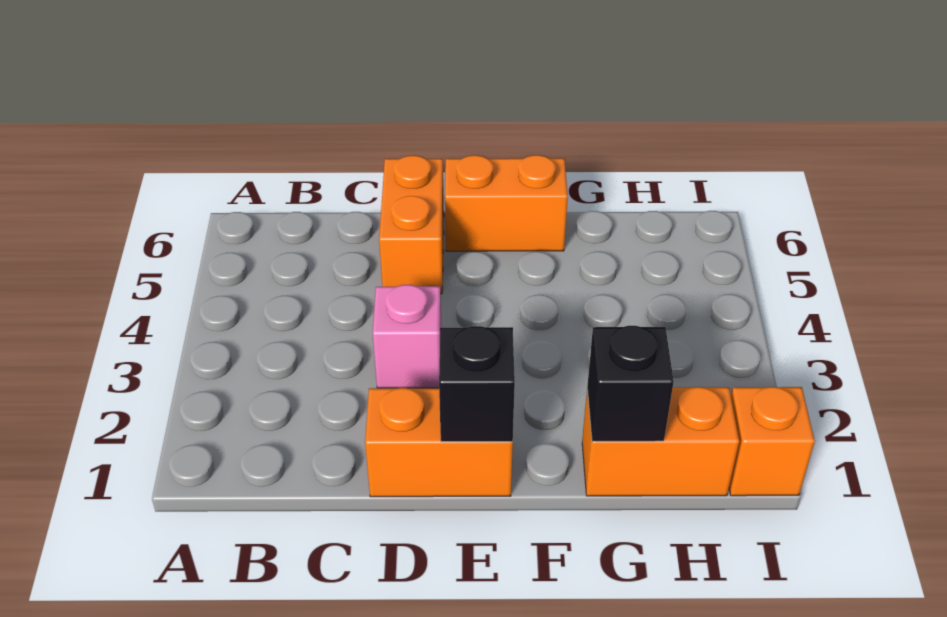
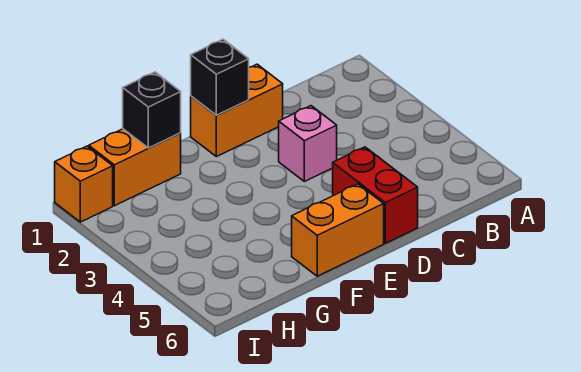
orange 1x2 brick [379,155,444,294] -> red 1x2 brick [333,147,418,243]

